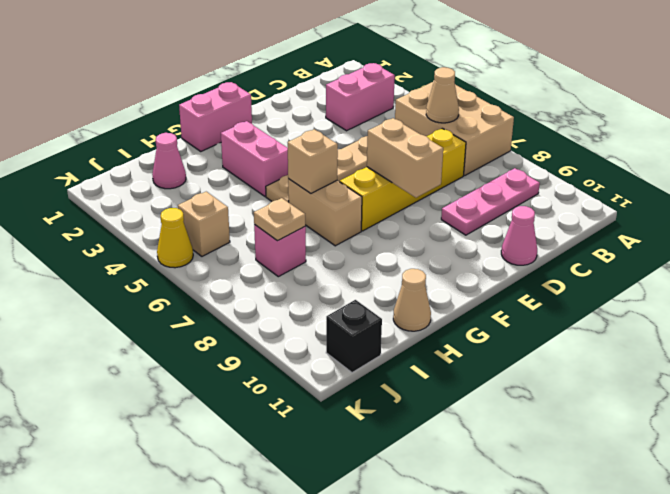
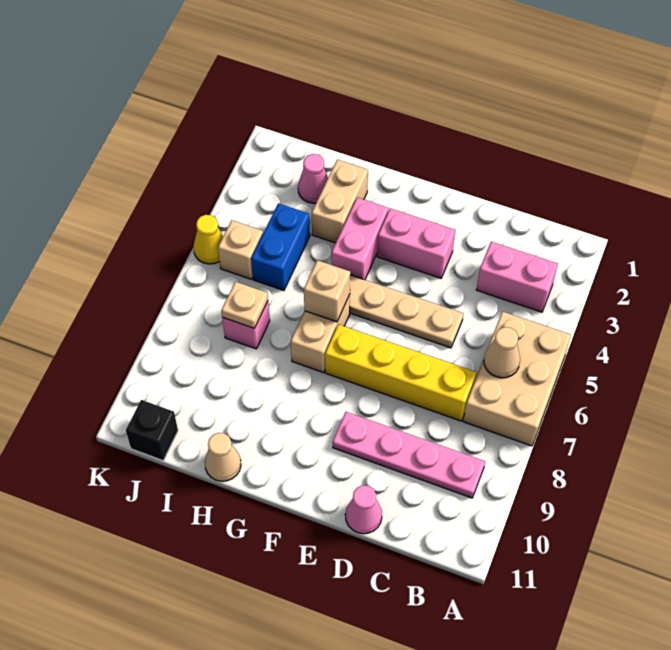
pink 1x3 plate [441,168,540,235] -> pink 1x4 plate [332,412,485,498]
tan 1x2 brick [367,118,443,198] -> tan 1x2 brick moved to [312,160,368,243]
pink 1x2 brick [179,82,252,151] -> pink 1x2 brick moved to [377,208,455,278]
none -> blue 1x2 brick [251,203,310,290]

